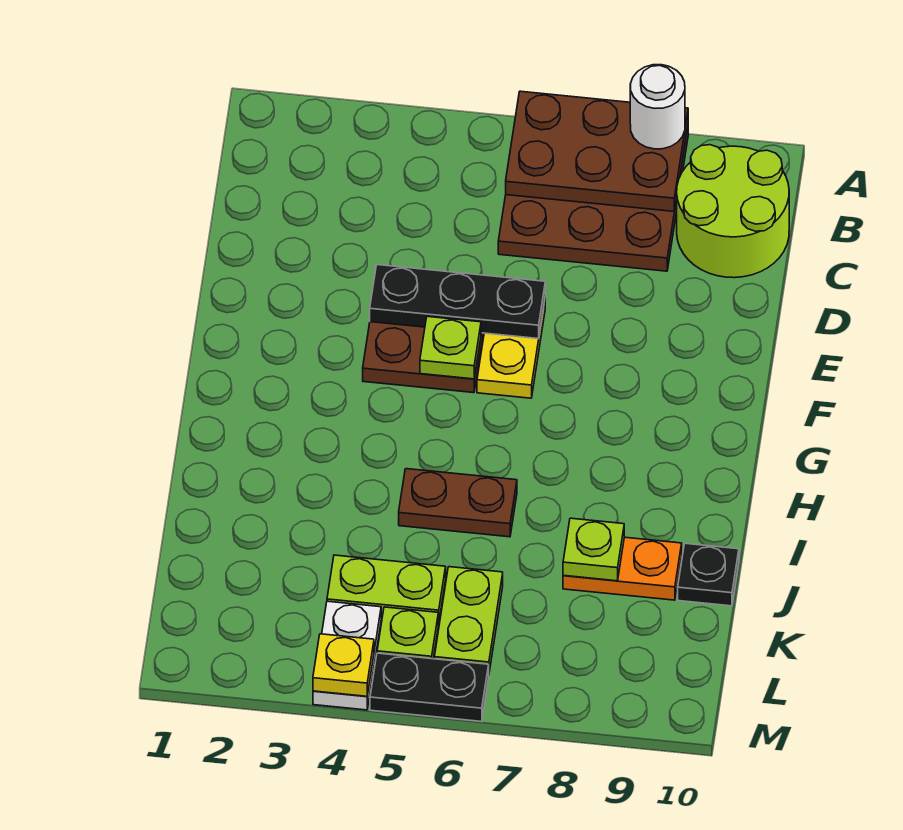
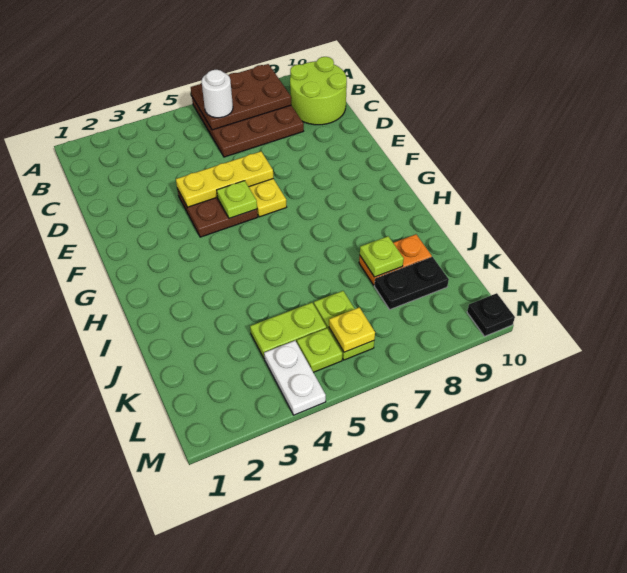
white 1x1 round brick [630,65,685,149] -> white 1x1 round brick moved to [202,70,233,118]
black 1x3 plate [370,265,545,339] -> yellow 1x3 plate [176,151,273,207]
brown 1x2 plate [399,469,517,537] -> none
black 1x1 plate [678,543,739,606] -> black 1x1 plate moved to [467,293,515,336]
yellow 1x1 plate [313,634,374,696] -> yellow 1x1 plate moved to [329,307,375,352]
black 1x2 plate [370,653,489,722] -> black 1x2 plate moved to [374,257,449,309]

